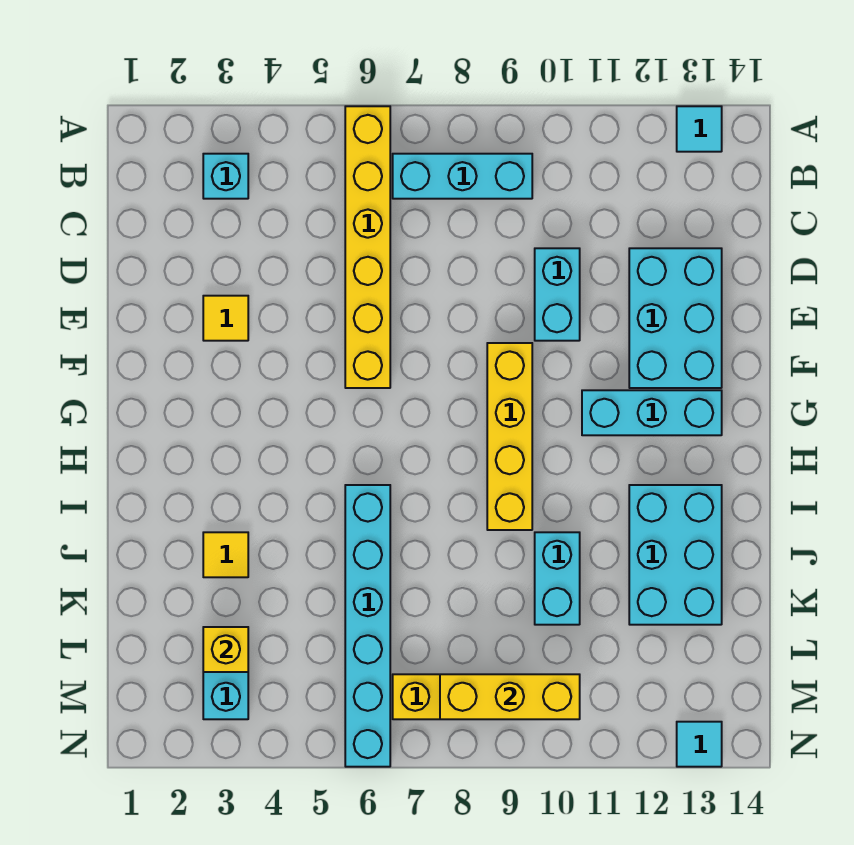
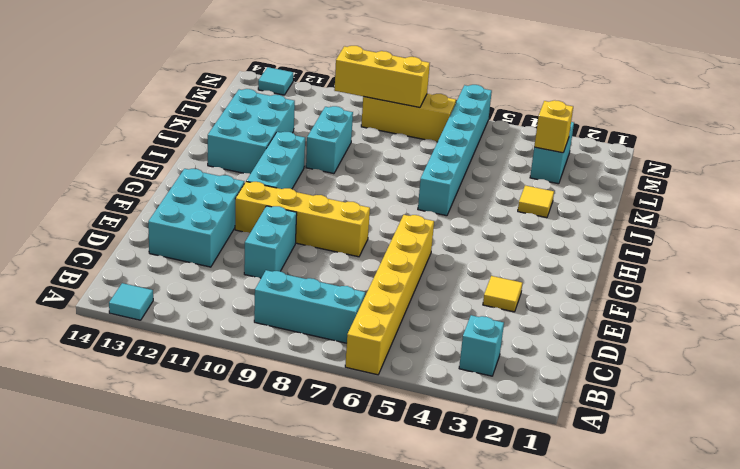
yellow 1x4 brick [487,343,532,530] -> yellow 1x4 brick turned to [235,182,370,257]
cyan 1x3 brick [582,390,722,435] -> cyan 1x3 brick turned to [246,132,305,189]

